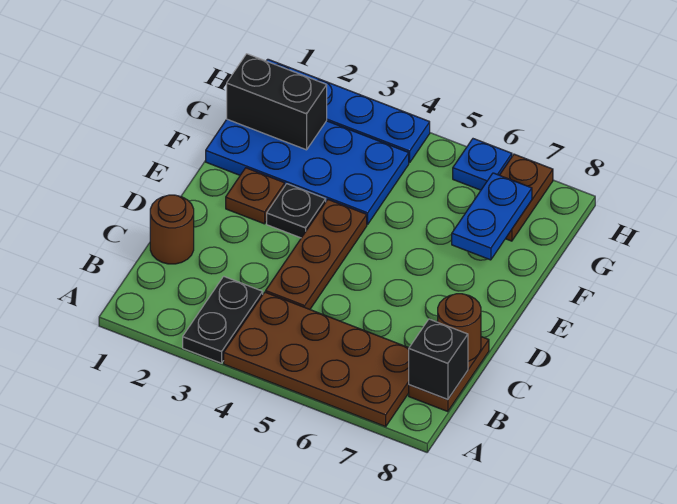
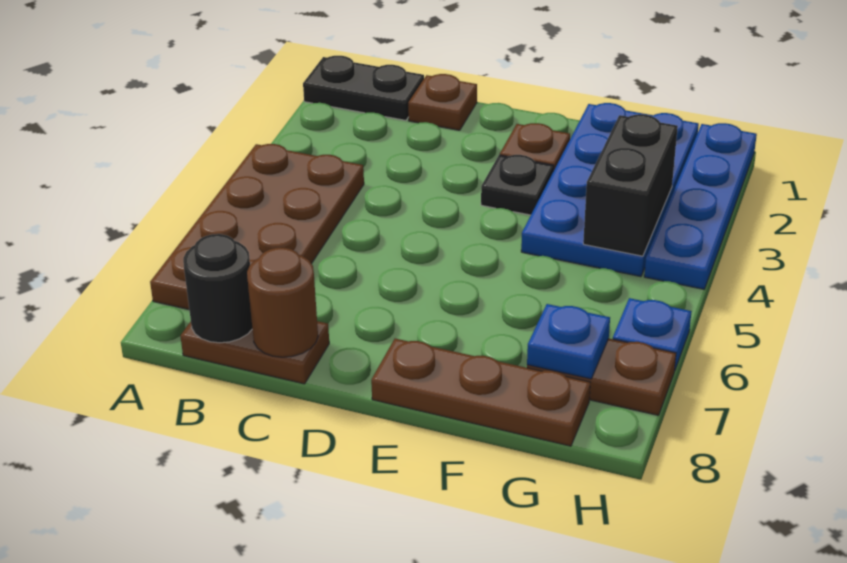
black 1x2 plate [183,276,263,363] -> black 1x2 plate moved to [303,56,424,120]
black 1x1 brick [409,319,468,400] -> black 1x1 round brick [183,234,252,343]
brown 1x1 round brick [150,195,194,264] -> brown 1x1 plate [408,74,477,130]
brown 1x3 plate [266,200,367,309] -> brown 1x3 plate moved to [371,339,590,446]
blue 1x2 plate [452,173,532,260] -> blue 1x1 plate [527,304,610,379]
black 1x2 brick [227,54,327,150] -> black 1x2 brick moved to [583,114,678,256]

